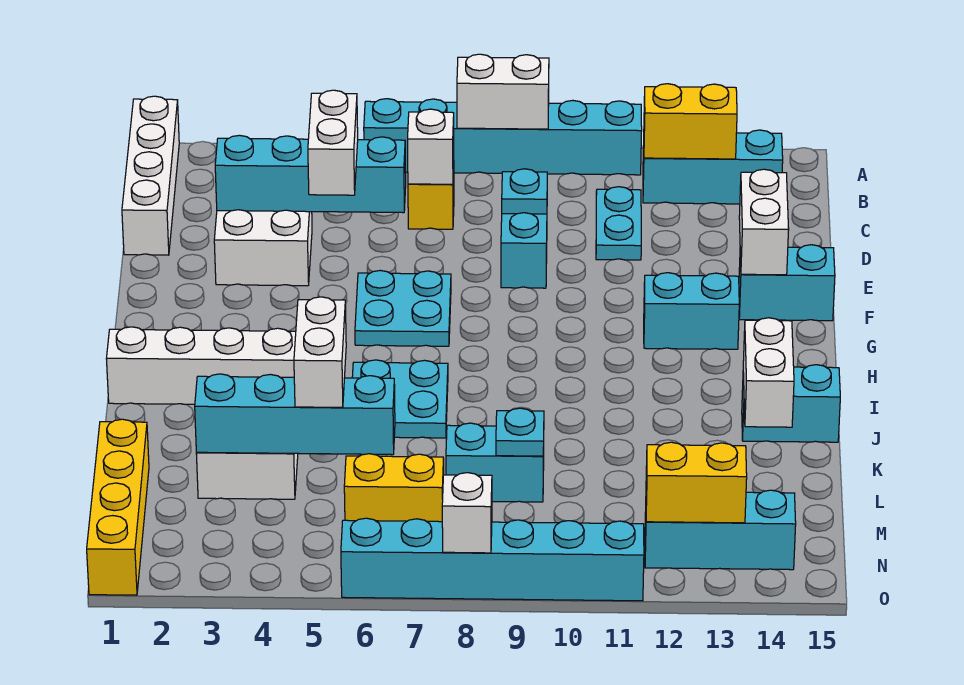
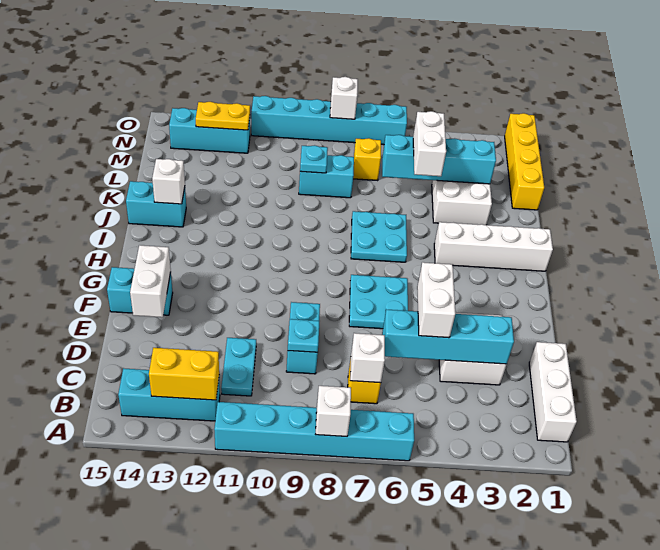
white 1x4 brick [122,96,179,255] -> white 1x3 brick [529,342,577,442]
white 1x2 brick [457,54,549,129] -> white 1x1 brick [316,385,351,436]
cyan 1x2 brick [644,273,739,349] -> none
white 1x2 brick [743,318,794,427] -> white 1x1 brick [152,159,185,204]
yellow 1x2 brick [344,454,444,522] -> yellow 1x1 brick [353,138,381,181]
yellow 1x2 brick [646,442,747,523] -> yellow 1x2 plate [196,102,250,130]

